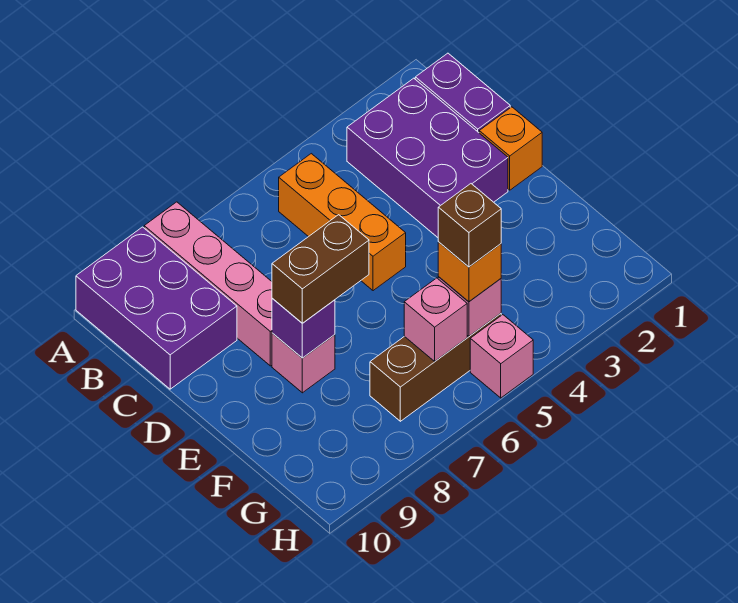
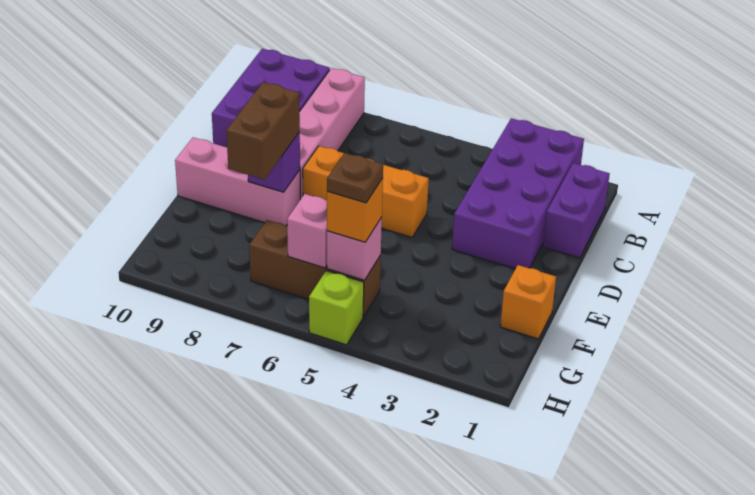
purple 2x3 brick [347,78,508,237] -> purple 2x4 brick [452,118,584,269]
orange 1x3 brick [279,154,406,291] -> orange 1x3 brick turned to [303,146,429,237]
orange 1x1 brick [479,107,542,190] -> orange 1x1 brick moved to [500,265,556,339]
brown 1x2 brick [272,215,369,323] -> brown 1x2 brick turned to [226,82,300,180]
pink 1x1 brick [272,333,335,393] -> pink 1x3 brick [175,138,300,226]
brown 1x1 brick [438,184,501,267] -> brown 1x1 plate [327,153,383,203]
pink 1x1 brick [470,315,533,398] -> lime 1x1 brick [309,270,364,345]

